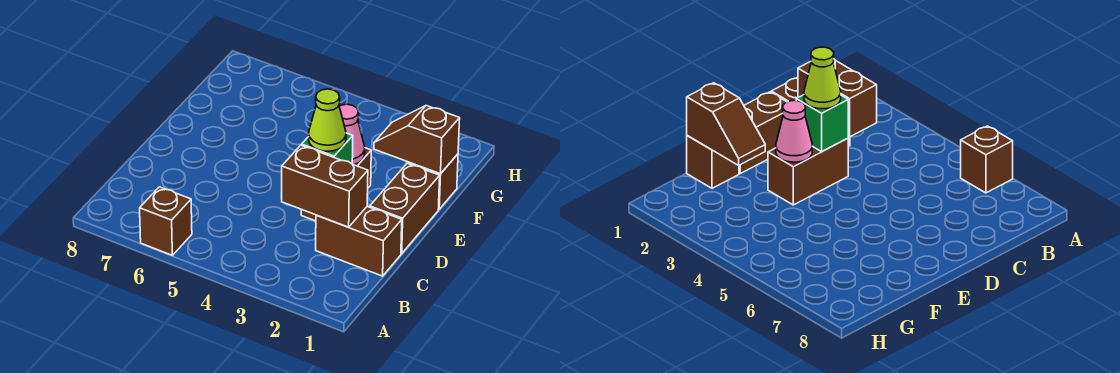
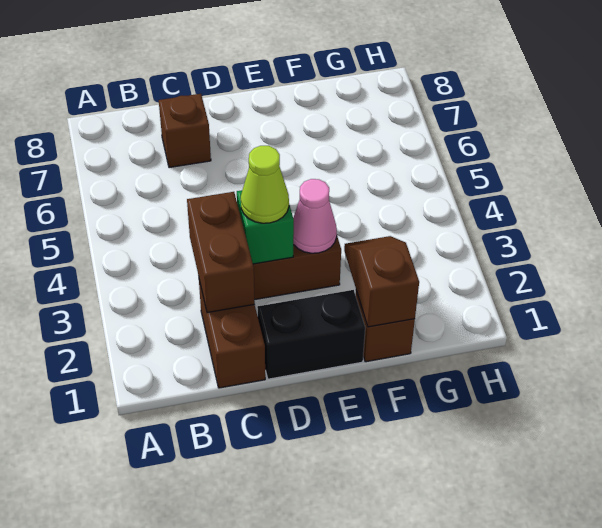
brown 1x1 brick [140,187,192,255] -> brown 1x1 brick moved to [159,94,211,168]
brown 1x2 brick [370,163,440,253] -> black 1x2 brick [257,290,365,379]

